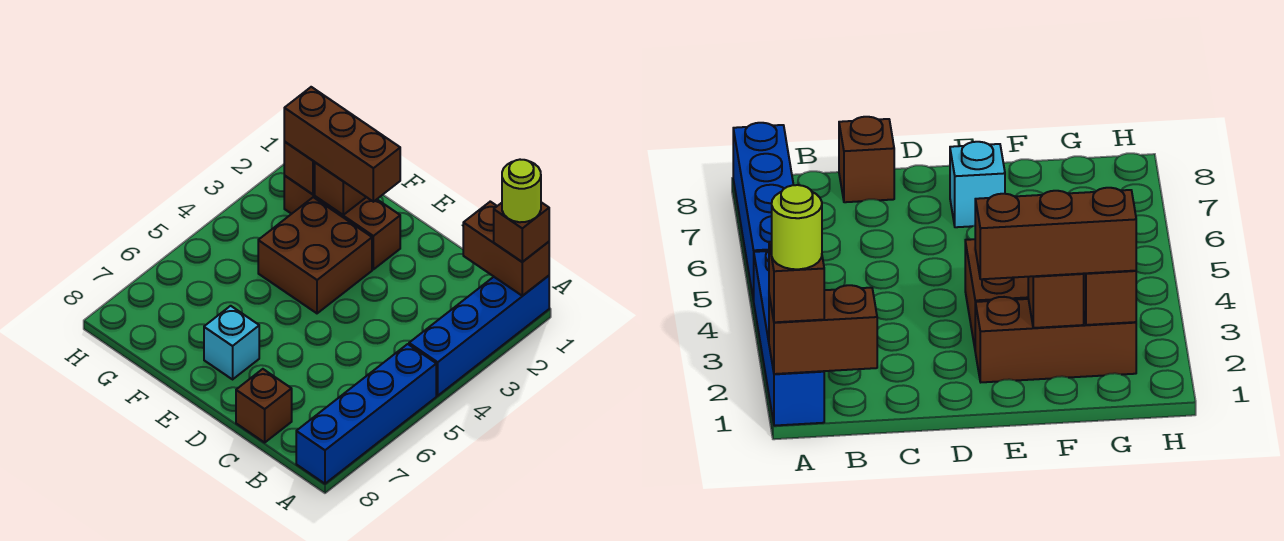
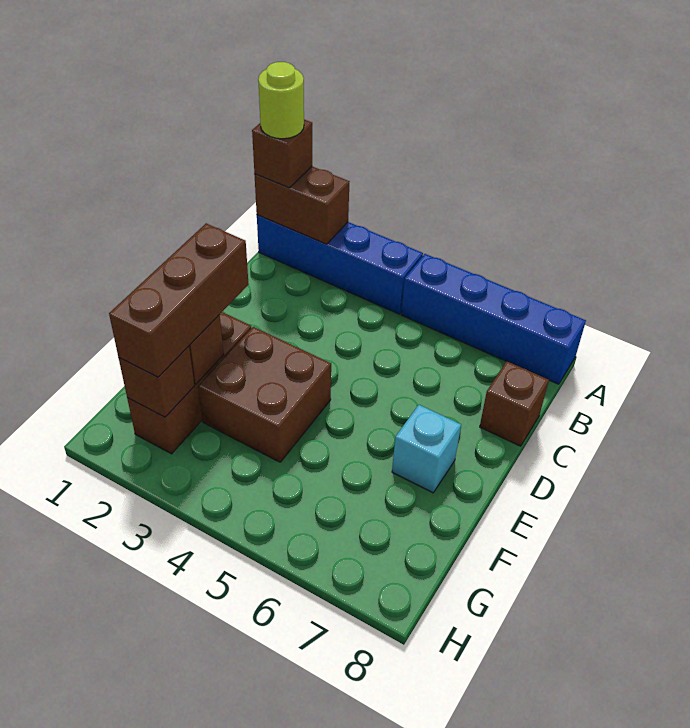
brown 1x2 brick [463,202,549,296] -> brown 1x2 brick turned to [254,167,349,244]

